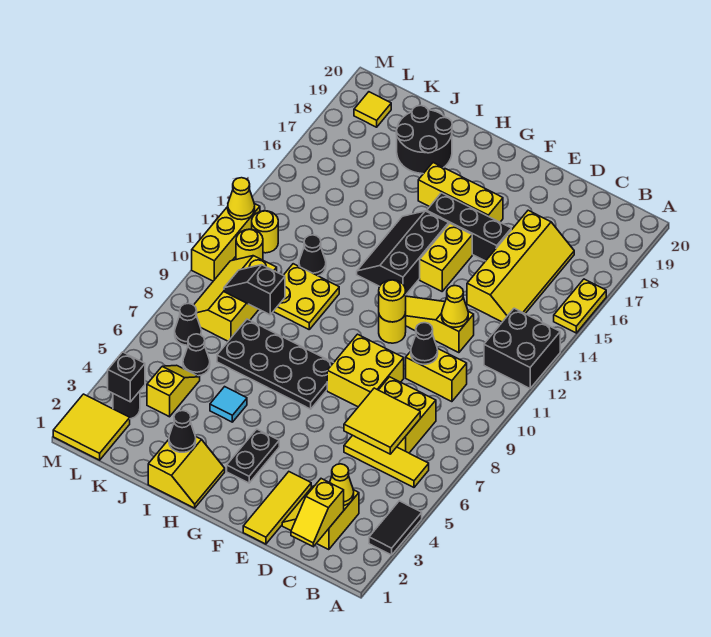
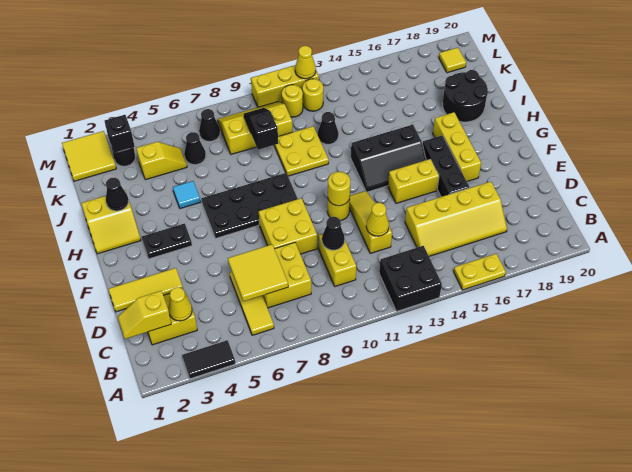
black 2x4 plate [217,319,333,409] -> black 2x4 plate turned to [201,173,298,238]
black 2x3 slope [357,211,449,294] -> black 2x3 slope turned to [351,125,426,192]

